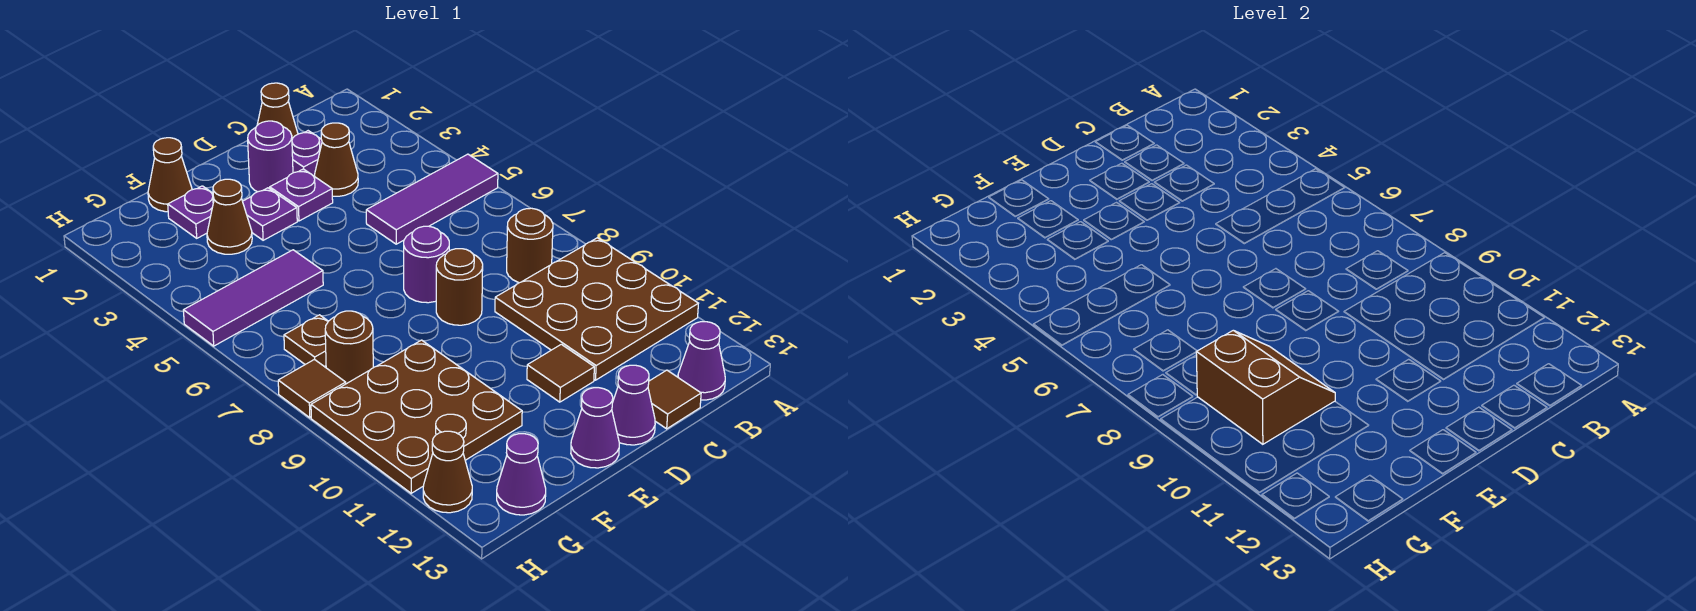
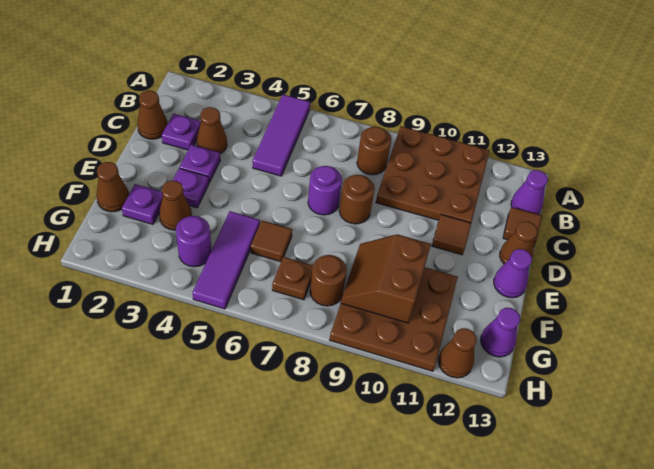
purple 1x1 round brick [248,121,293,192] -> purple 1x1 round brick moved to [176,216,211,267]
purple 1x1 cone [612,365,655,445] -> brown 1x1 cone [500,222,538,264]
brown 2x2 slope [1196,330,1335,444] -> brown 2x2 slope turned to [341,234,431,323]
brown 1x1 tile [278,359,346,418] -> brown 1x1 tile moved to [251,221,292,262]

